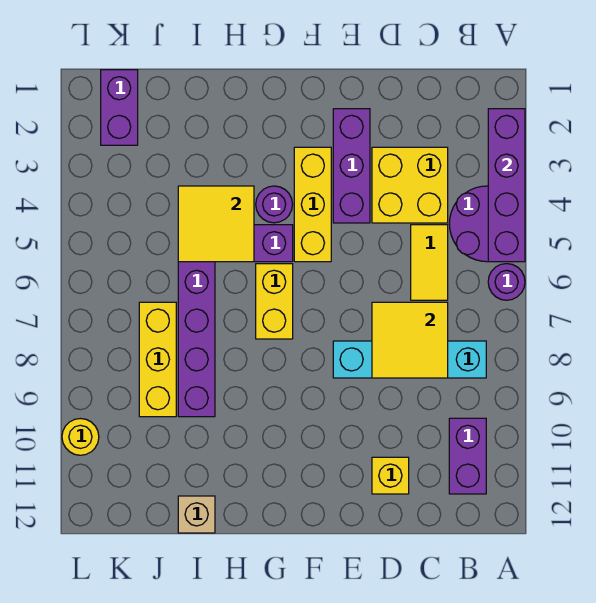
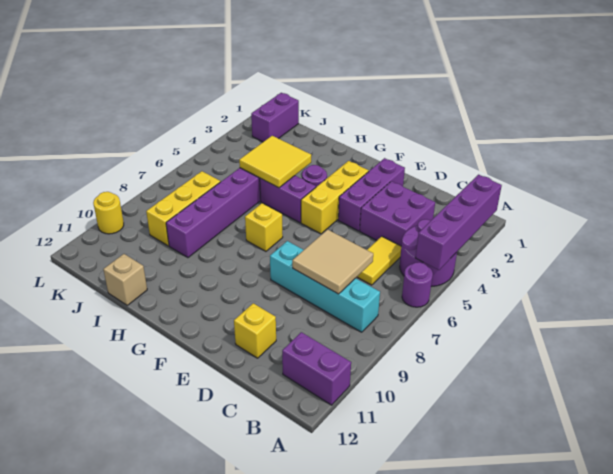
purple 1x2 brick [449,418,486,494] -> purple 1x2 brick turned to [282,332,351,405]
yellow 2x2 brick [372,147,448,223] -> purple 2x2 brick [360,181,435,246]
yellow 2x2 tile [372,302,448,378] -> tan 2x2 tile [292,229,373,294]
yellow 1x2 brick [256,264,293,339] -> yellow 1x1 brick [245,203,283,251]

